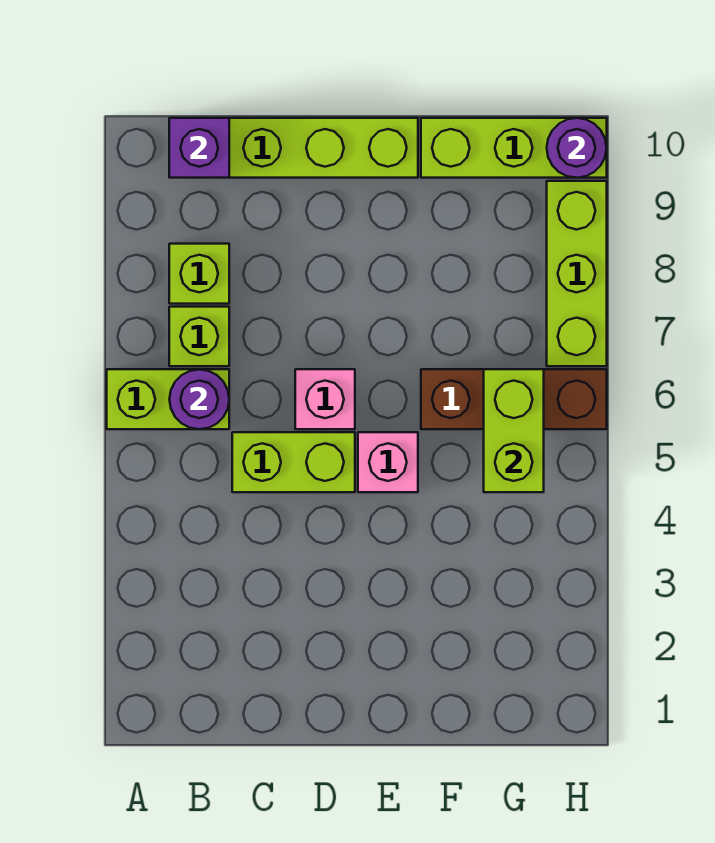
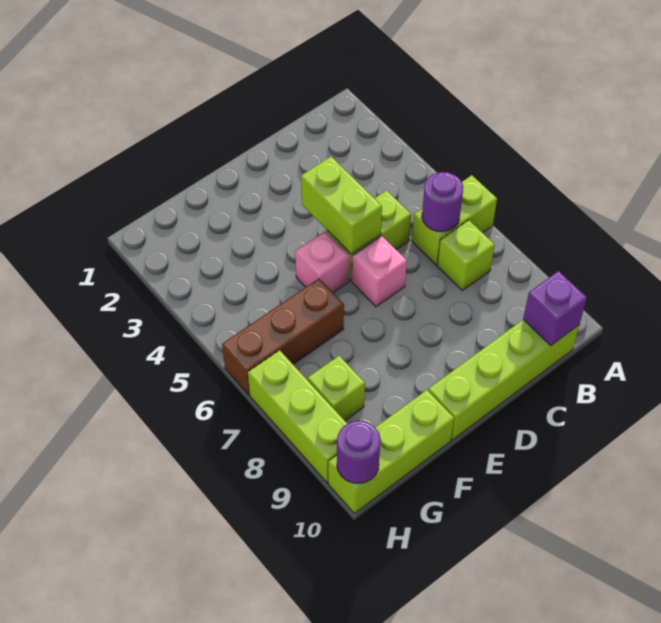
lime 1x1 brick [169,244,229,304] -> lime 1x1 brick moved to [308,356,365,421]
lime 1x2 brick [484,369,544,492] -> lime 1x2 brick moved to [301,157,382,254]

